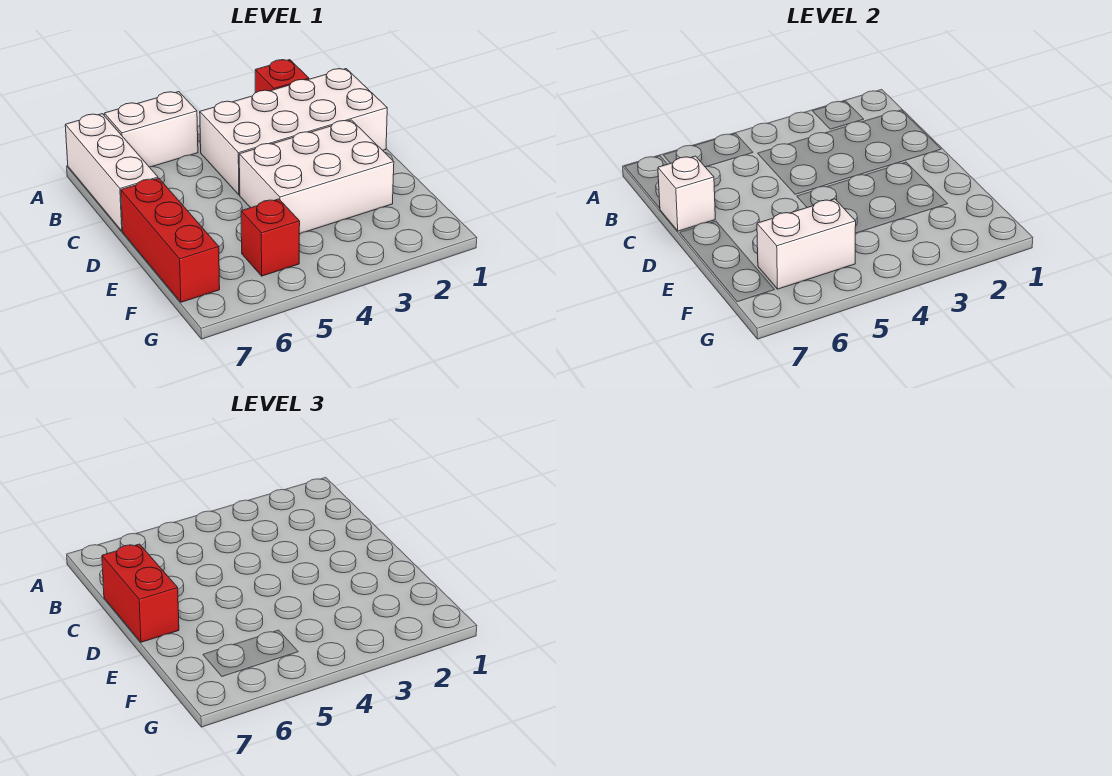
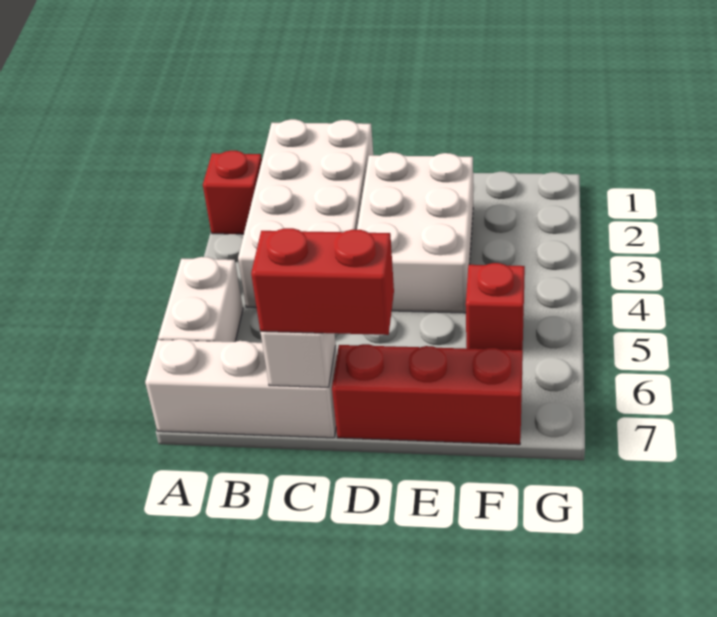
white 1x2 brick [757,199,856,289] -> none

